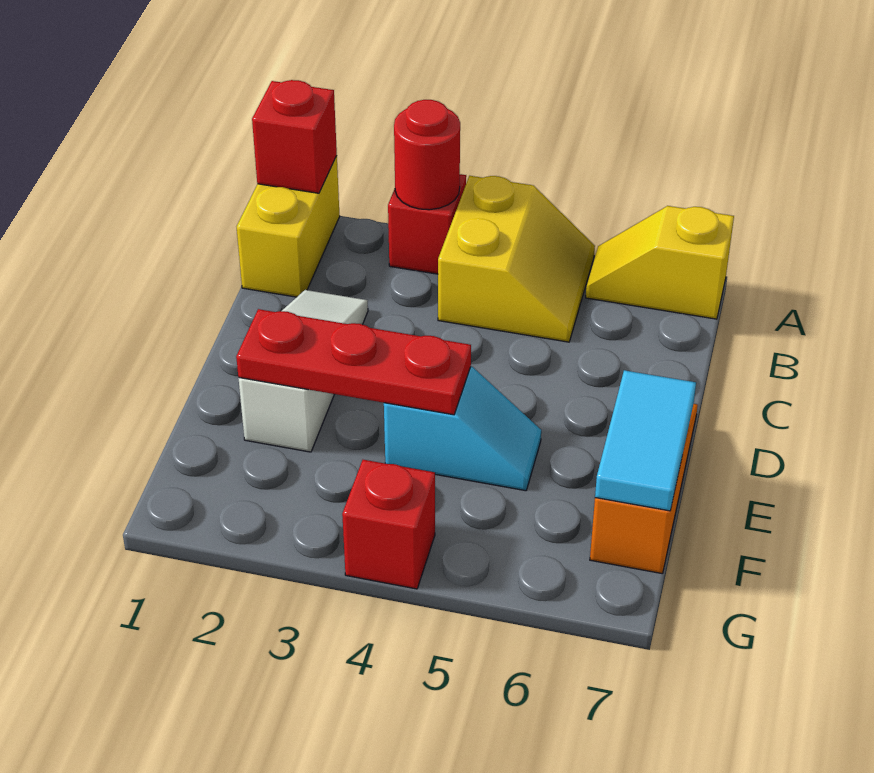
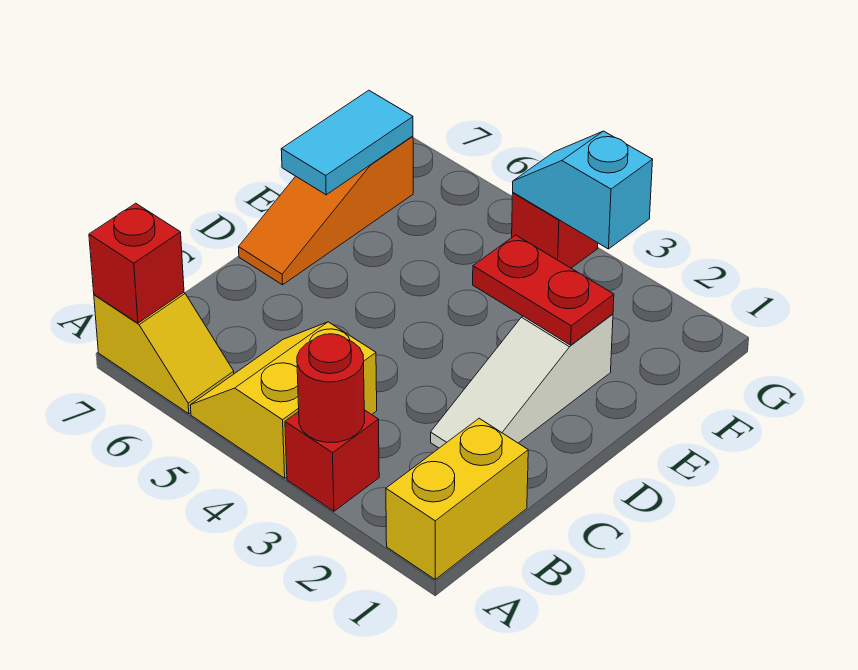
red 1x1 brick [252,80,337,193] -> red 1x1 brick moved to [89,203,184,323]
red 1x3 plate [236,309,471,415] -> red 1x2 plate [473,235,614,345]
cyan 1x2 slope [384,367,541,491] -> cyan 1x2 slope moved to [513,131,653,249]

